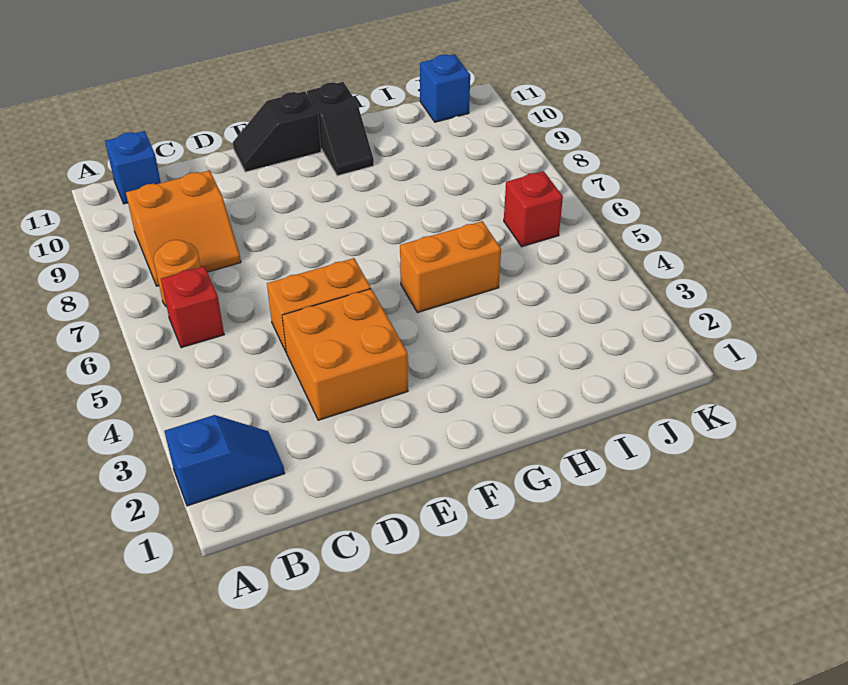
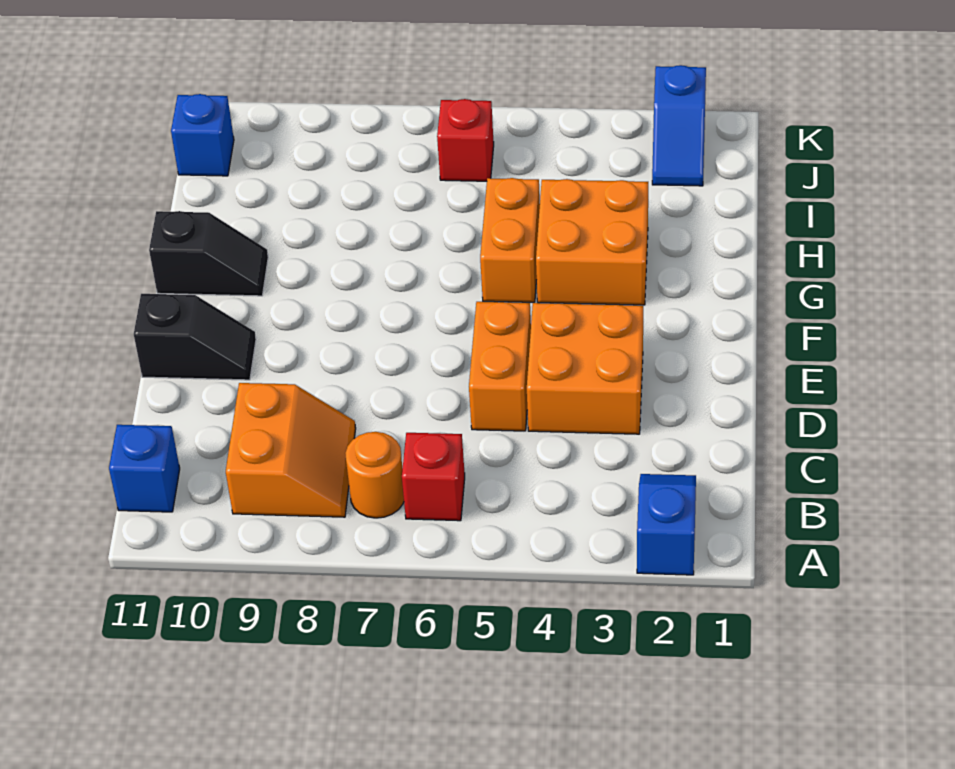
black 1x2 slope [233,91,321,172] -> black 1x2 slope turned to [134,294,256,380]
none -> orange 2x2 brick [536,179,648,305]
none -> blue 1x2 slope [652,65,706,186]

